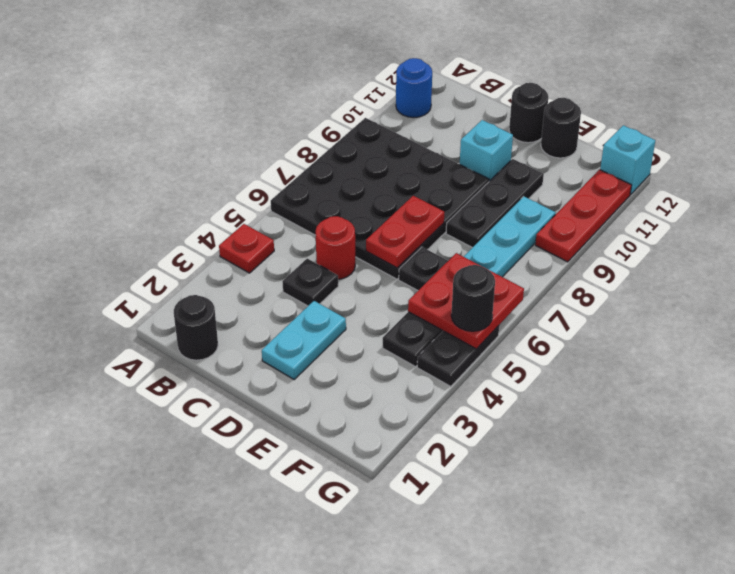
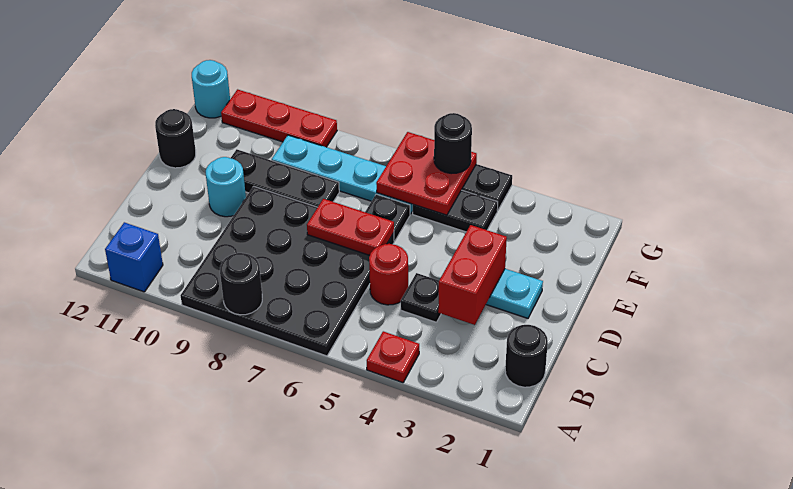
blue 1x1 round brick [396,58,432,118] -> blue 1x1 brick [105,222,163,292]
none -> red 1x2 brick [438,225,507,325]
cyan 1x1 brick [460,120,513,181] -> cyan 1x1 round brick [206,157,246,217]
black 1x1 round brick [509,83,548,143] -> black 1x1 round brick moved to [220,253,262,315]
cyan 1x1 brick [600,125,655,195] -> cyan 1x1 round brick [192,60,230,118]

